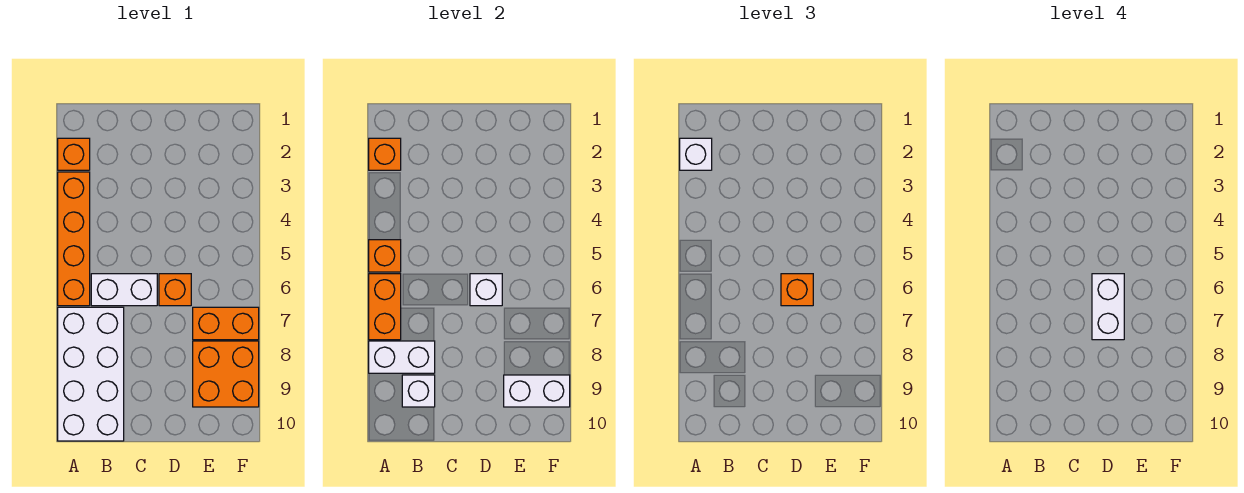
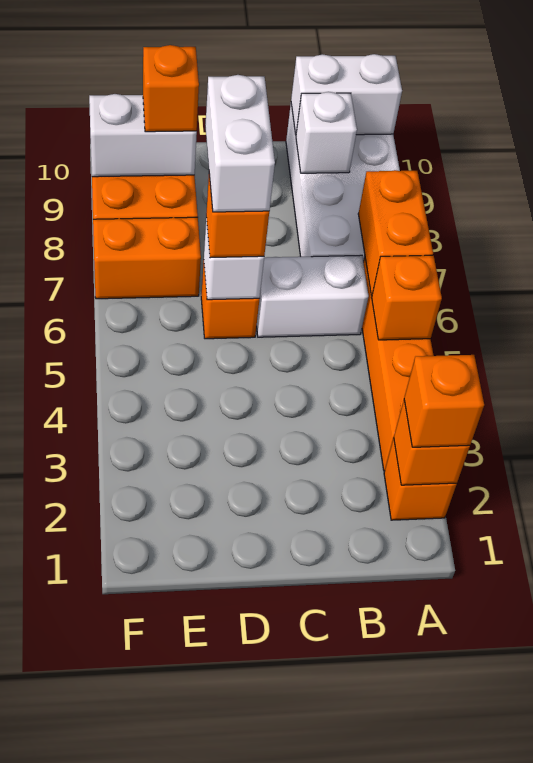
white 1x1 brick [680,138,712,170] -> orange 1x1 brick [404,355,484,447]
white 1x2 brick [369,341,435,373] -> white 1x2 brick moved to [291,54,402,135]
none -> orange 1x1 brick [143,45,199,132]

